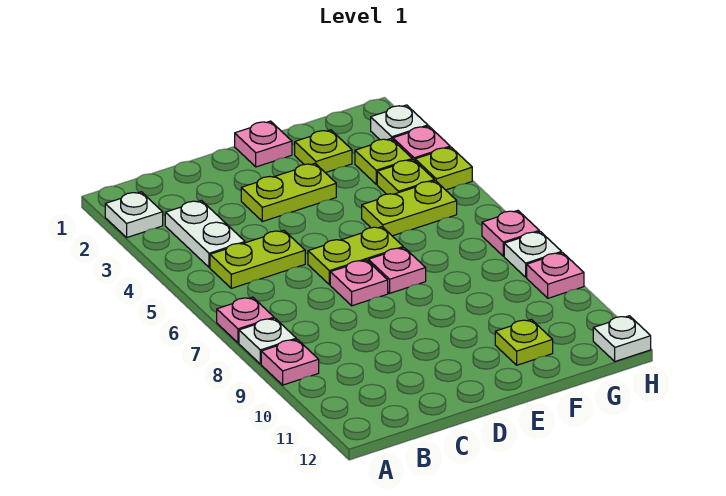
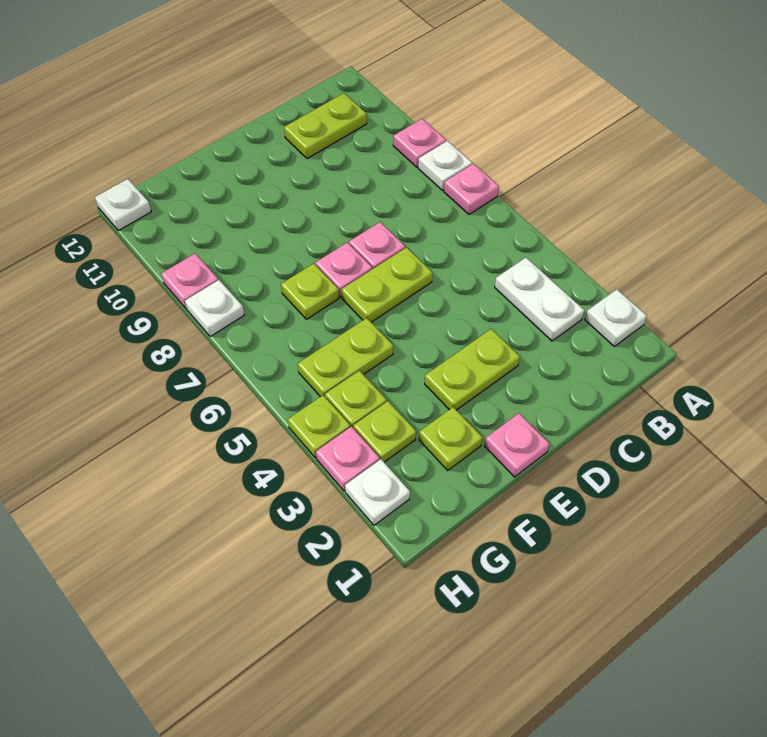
lime 1x2 plate [210,230,305,288] -> lime 1x2 plate moved to [284,93,367,159]
lime 1x1 plate [495,319,553,365] -> lime 1x1 plate moved to [281,263,339,319]
pink 1x1 plate [482,211,539,256] -> none

